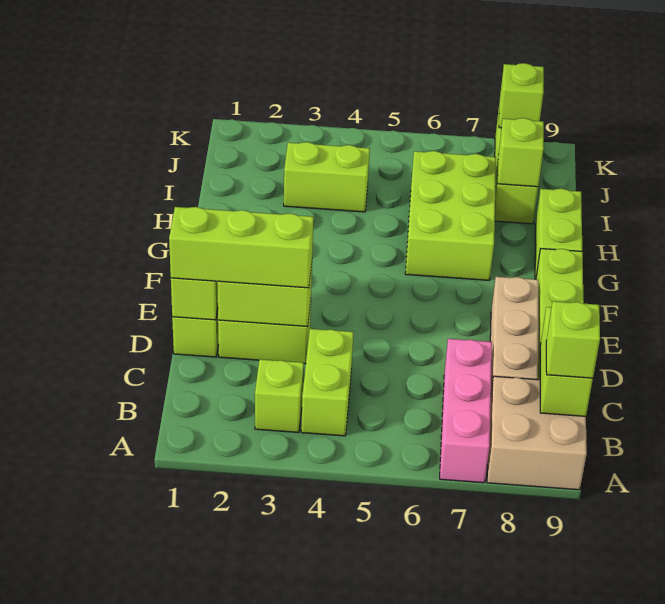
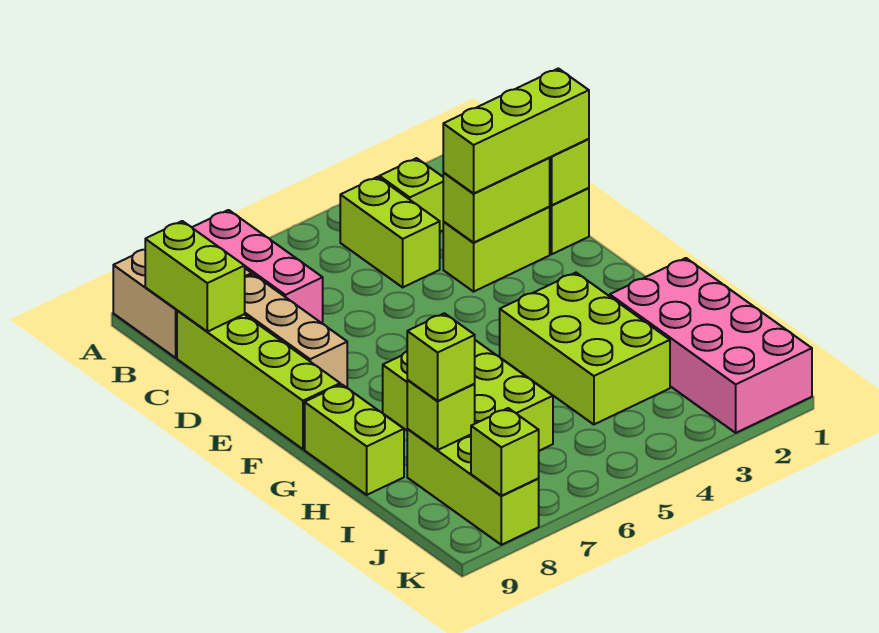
lime 1x1 brick [546,301,600,378] -> lime 1x1 brick moved to [407,313,475,401]
none -> pink 2x4 brick [610,258,812,433]
lime 1x2 brick [284,142,370,212] -> lime 2x3 brick [500,273,670,424]

